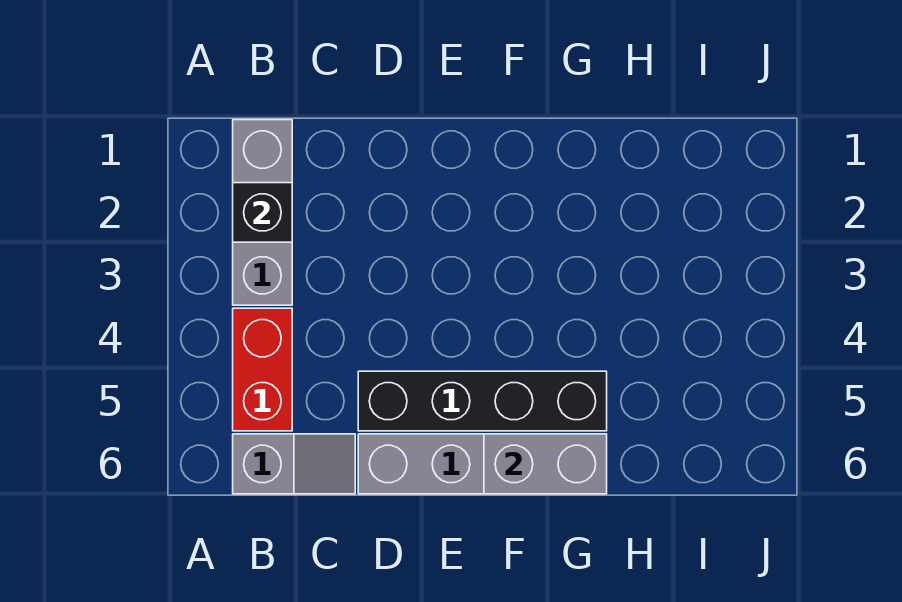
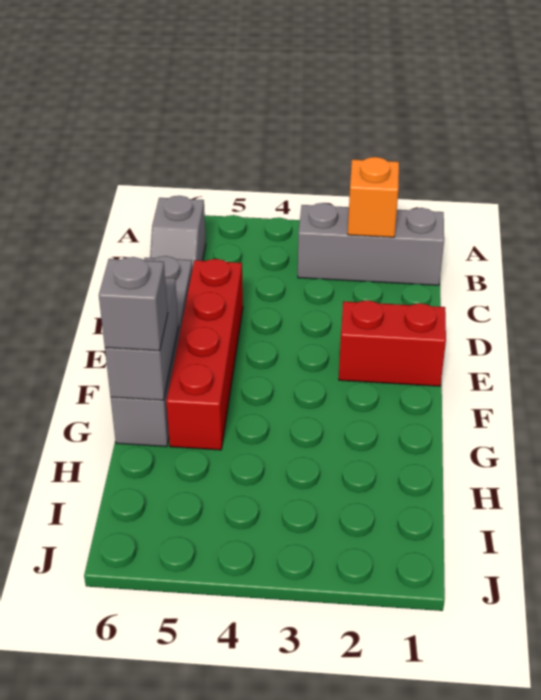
black 1x1 brick [233,183,292,242] -> orange 1x1 brick [348,157,399,237]
red 1x2 brick [233,308,292,431] -> red 1x2 brick moved to [339,300,446,386]
black 1x4 brick [358,371,607,431] -> red 1x4 brick [166,259,243,450]
none -> grey 1x1 brick [99,257,168,351]

